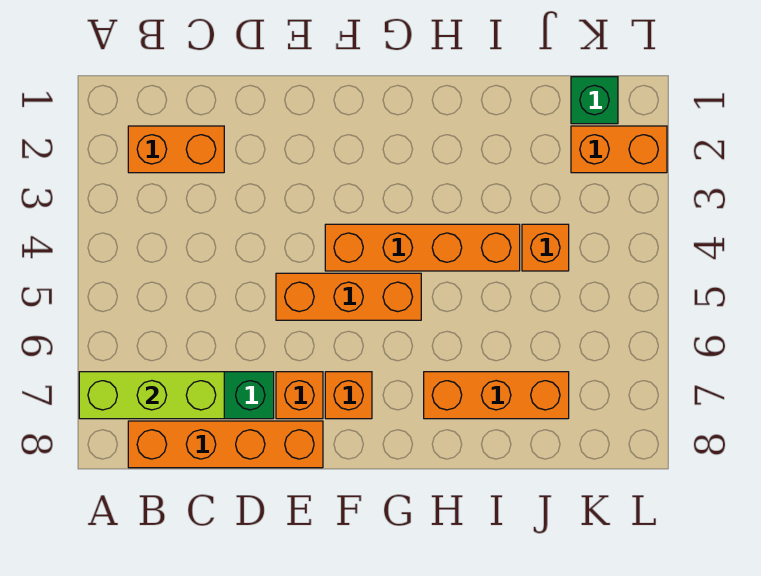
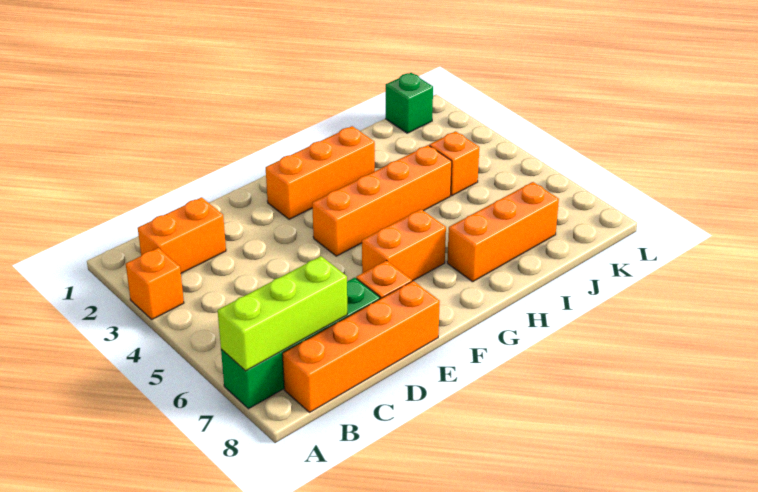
orange 1x3 brick [276,273,421,320] -> orange 1x3 brick moved to [266,126,375,219]
orange 1x1 brick [325,372,372,419] -> orange 1x1 brick moved to [126,248,184,319]
orange 1x2 brick [571,126,667,173] -> orange 1x2 brick moved to [362,209,446,281]

